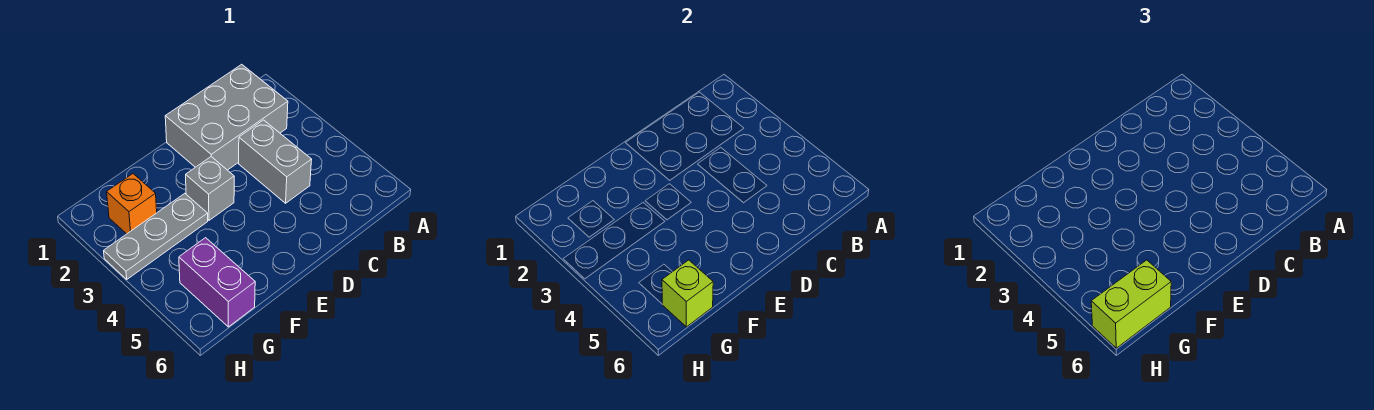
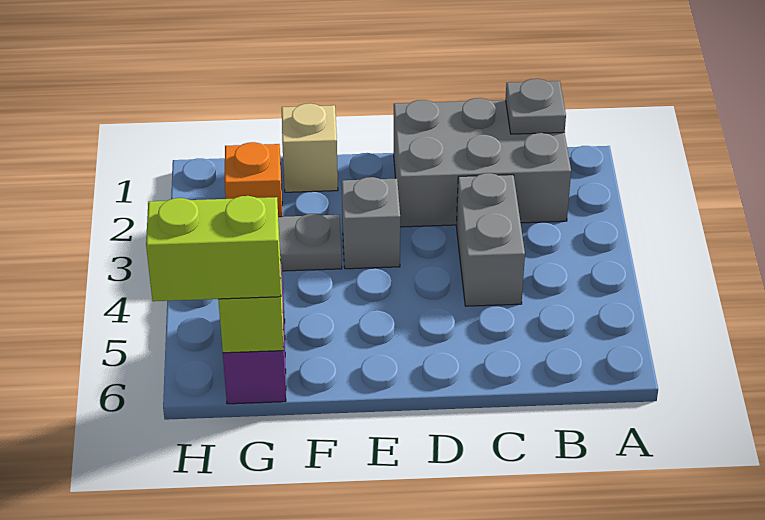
none -> grey 1x1 plate [506,79,566,134]
none -> tan 1x1 brick [282,103,338,192]

